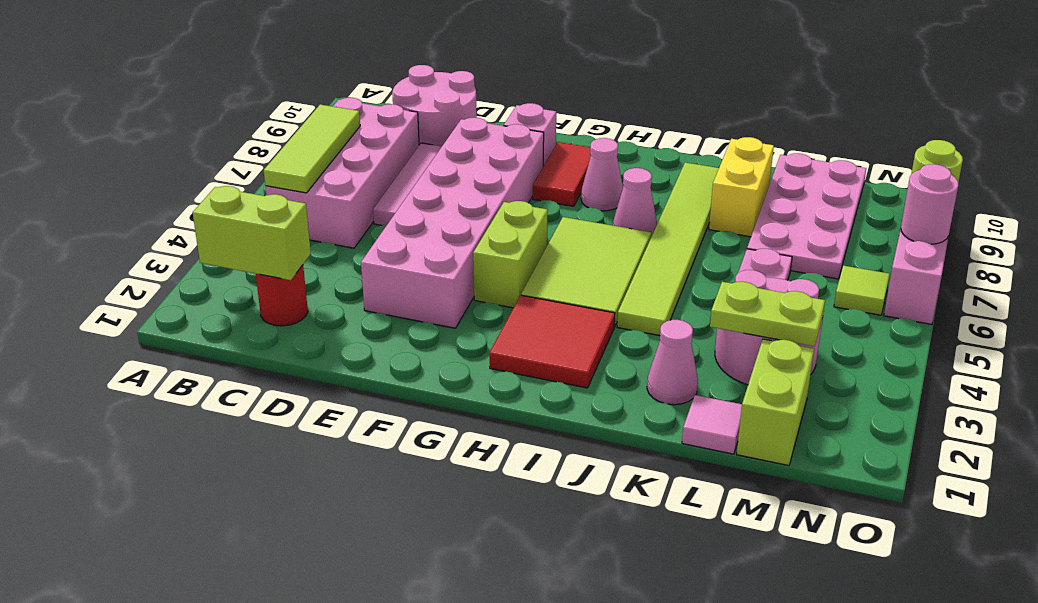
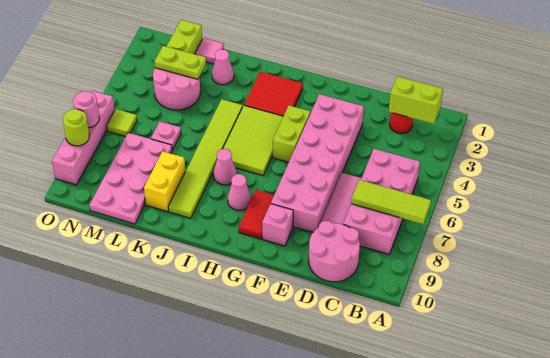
lime 1x3 tile [264,105,360,193] -> lime 1x3 tile turned to [351,180,431,224]

